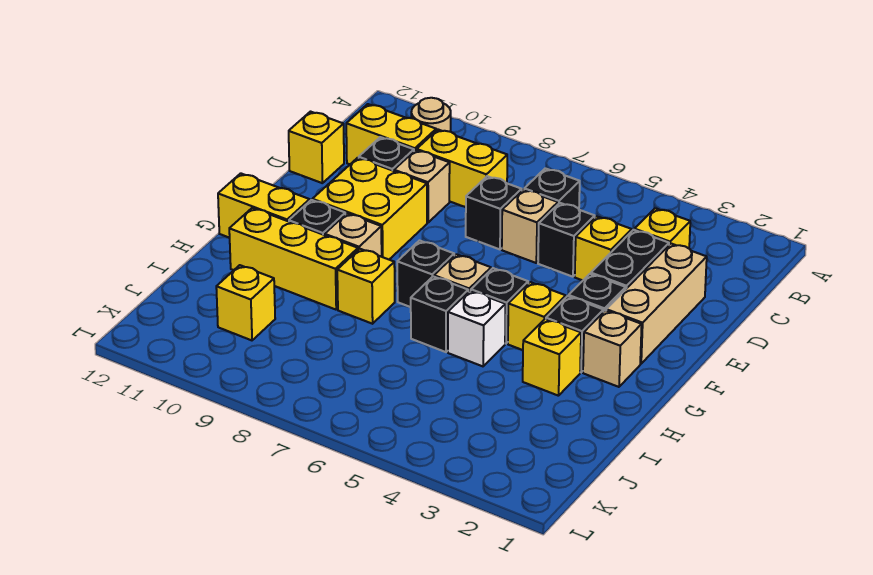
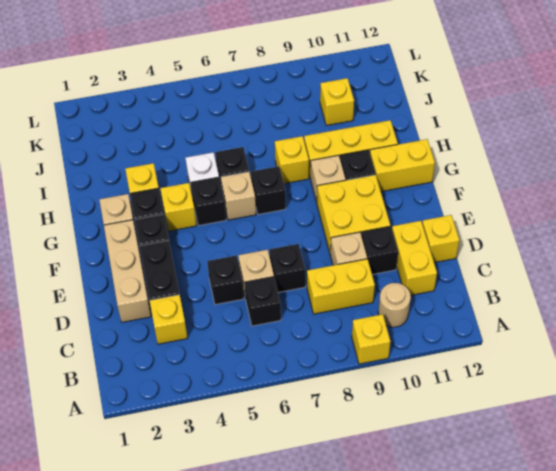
yellow 1x2 brick [346,104,436,164] -> yellow 1x2 brick turned to [392,221,437,295]
yellow 1x1 brick [575,216,632,280] -> yellow 1x1 brick moved to [352,314,390,364]

